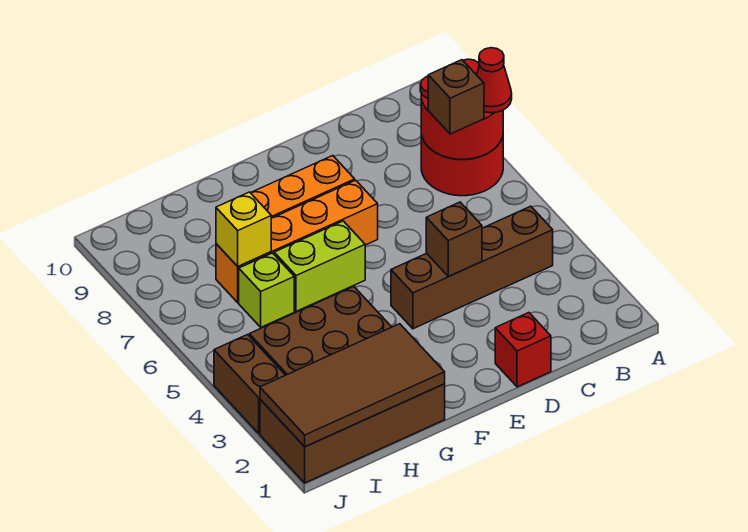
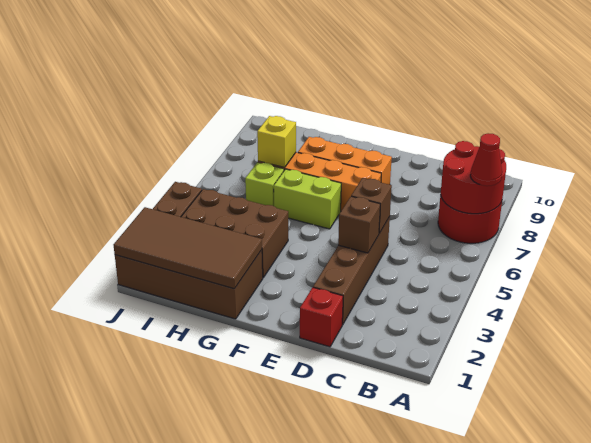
brown 1x4 brick [391,206,553,329] -> brown 1x4 brick turned to [313,217,390,325]
brown 1x1 brick [428,60,484,134] -> brown 1x1 brick moved to [351,178,392,233]

